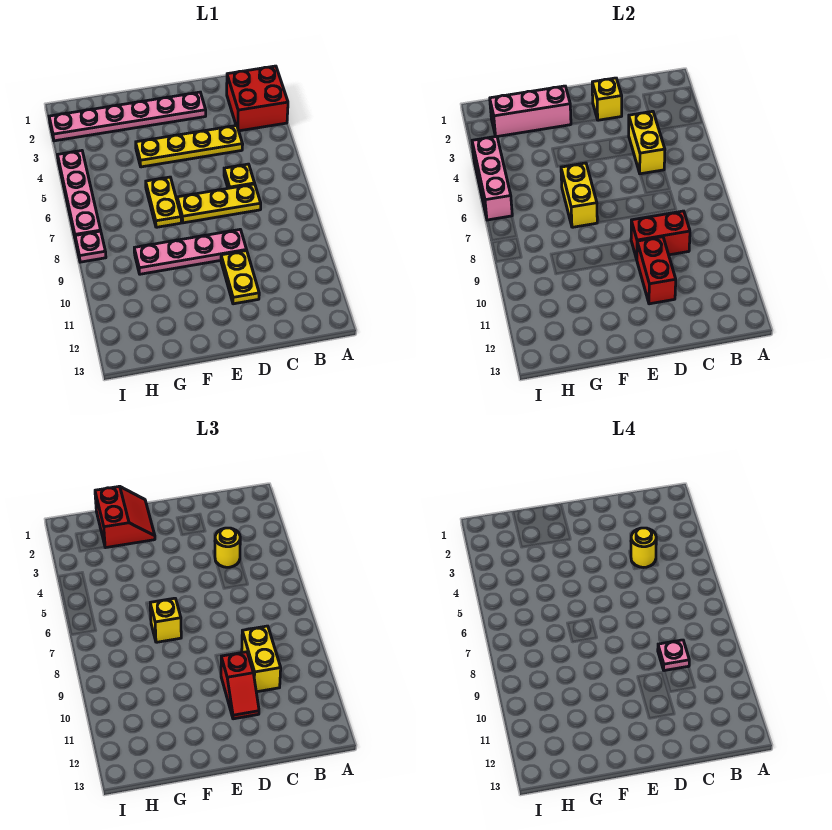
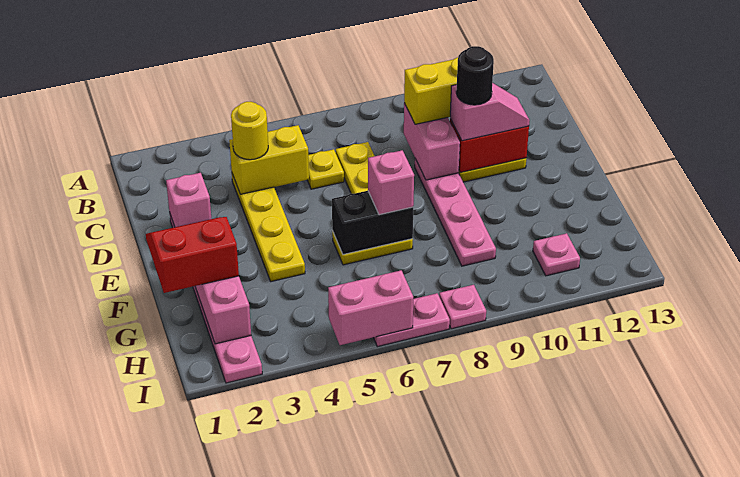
red 2x2 brick [227,66,288,131] -> none
yellow 1x1 round brick [631,528,656,568] -> none
red 1x2 brick [631,211,690,259] -> pink 1x2 brick [403,103,460,180]
pink 1x1 plate [658,640,689,671] -> pink 1x1 plate moved to [533,233,580,276]
yellow 1x1 brick [592,78,622,120] -> pink 1x1 brick [166,173,211,227]
red 1x2 slope [221,652,259,719] -> pink 1x2 slope [450,83,530,141]
none -> black 1x1 round brick [456,46,494,105]
yellow 1x2 brick [561,163,597,227] -> black 1x2 brick [332,191,413,255]
yellow 1x1 brick [150,598,181,642] -> pink 1x1 brick [368,150,414,215]
pink 1x4 plate [58,151,101,241] -> pink 1x2 plate [373,293,450,347]
pink 1x3 brick [472,136,512,220] -> pink 1x2 brick [328,270,413,345]

